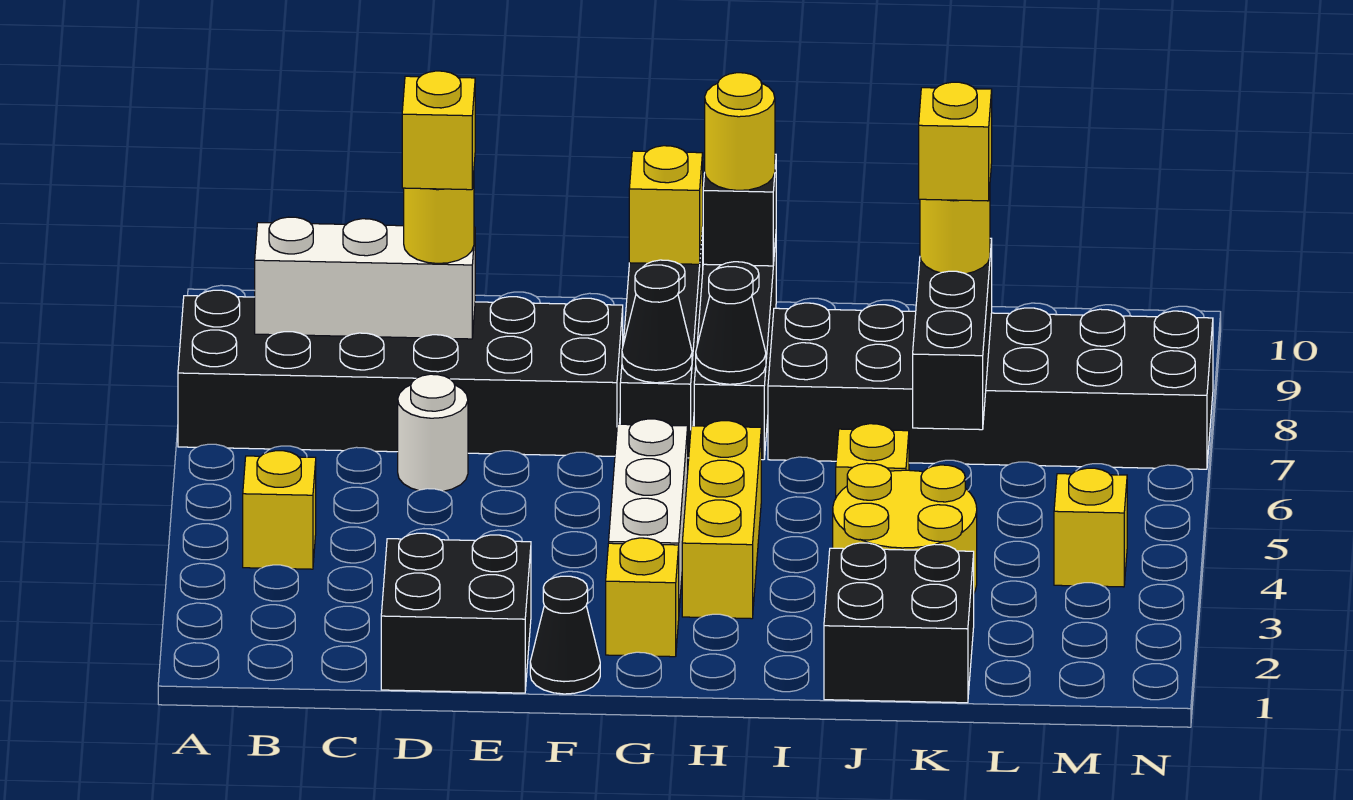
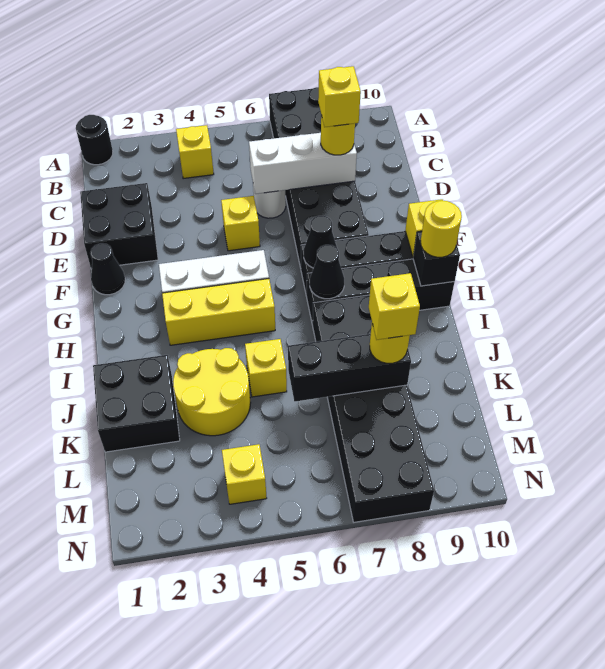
none -> black 1x1 round brick [76,115,113,165]
white 1x3 brick [255,217,475,339] -> white 1x3 brick turned to [249,133,357,194]
yellow 1x1 brick [606,538,679,657] -> yellow 1x1 brick moved to [221,196,260,251]

